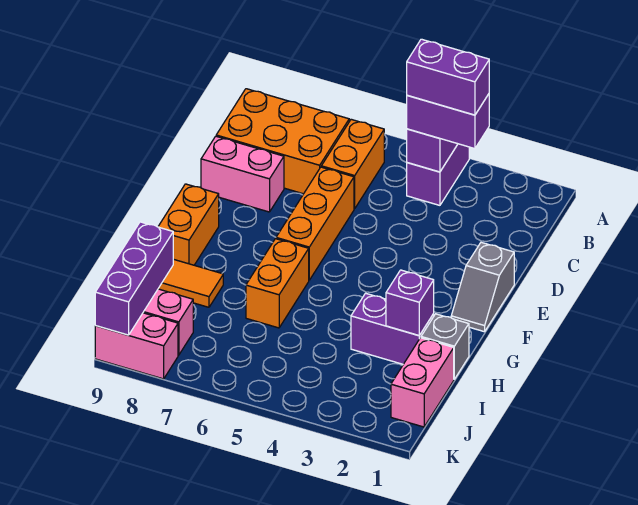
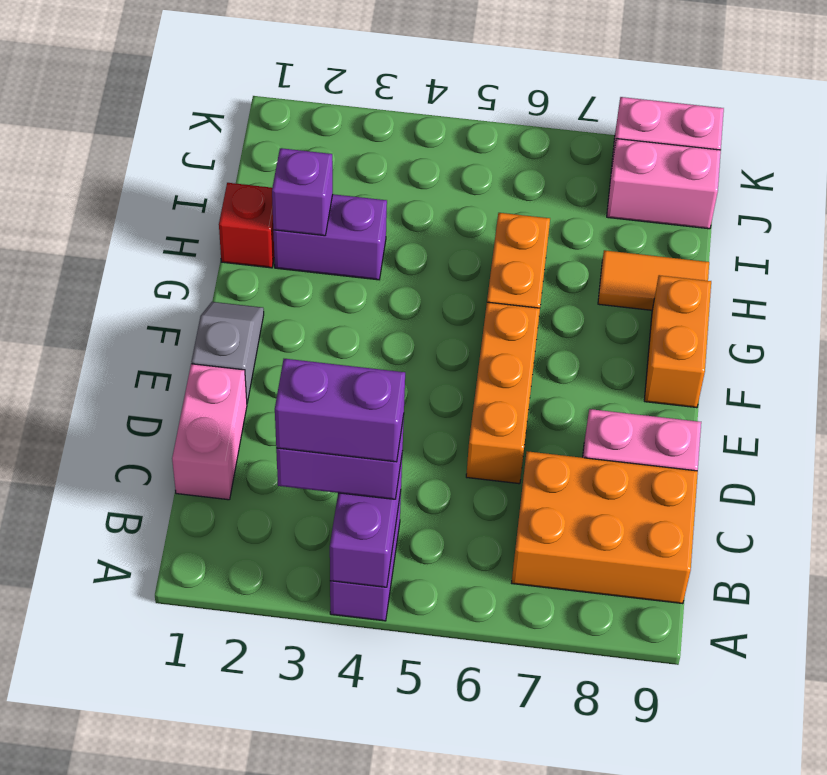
orange 1x2 brick [321,119,384,209] -> none
grey 1x1 brick [421,314,469,379] -> red 1x1 brick [219,183,274,268]
pink 1x2 brick [391,338,454,427] -> pink 1x2 brick moved to [172,364,247,500]
purple 1x3 brick [95,222,173,335] -> none

